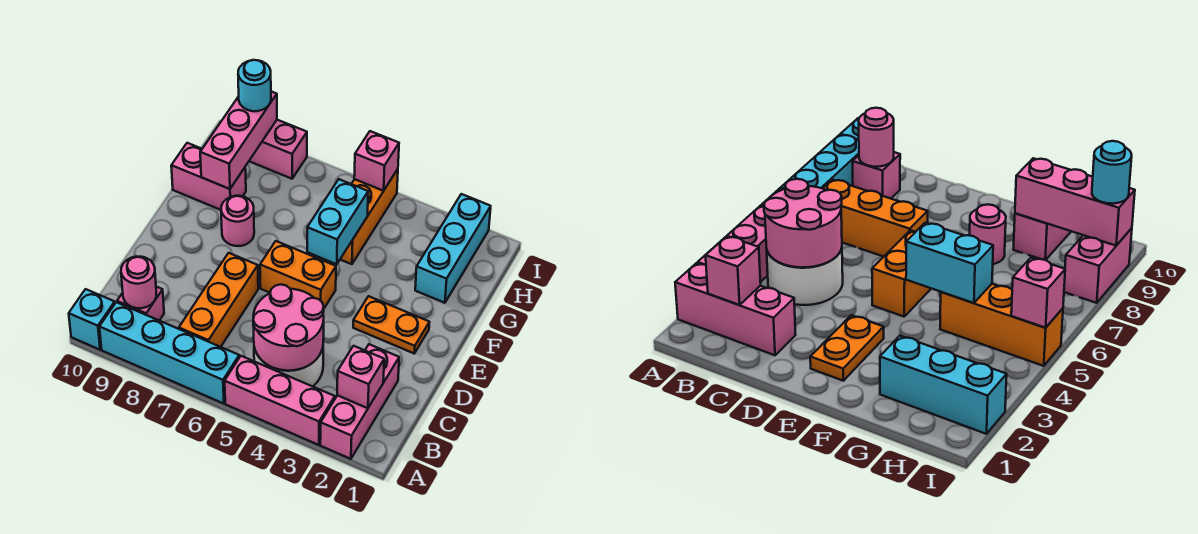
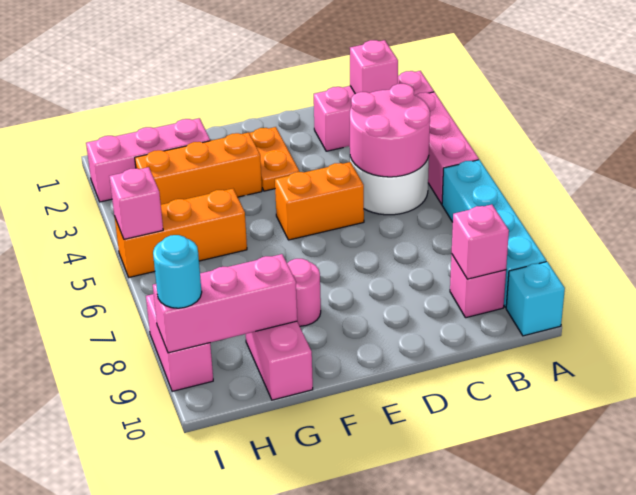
orange 1x3 brick [179,253,258,347] -> orange 1x3 brick moved to [135,133,262,205]
pink 1x1 round brick [121,256,156,308] -> pink 1x1 brick [452,205,509,279]
orange 1x2 brick [260,241,336,308] -> orange 1x2 brick turned to [275,162,364,240]
cyan 1x2 brick [307,179,368,264] -> none
cyan 1x3 brick [415,194,491,303] -> pink 1x3 brick [86,118,210,202]

